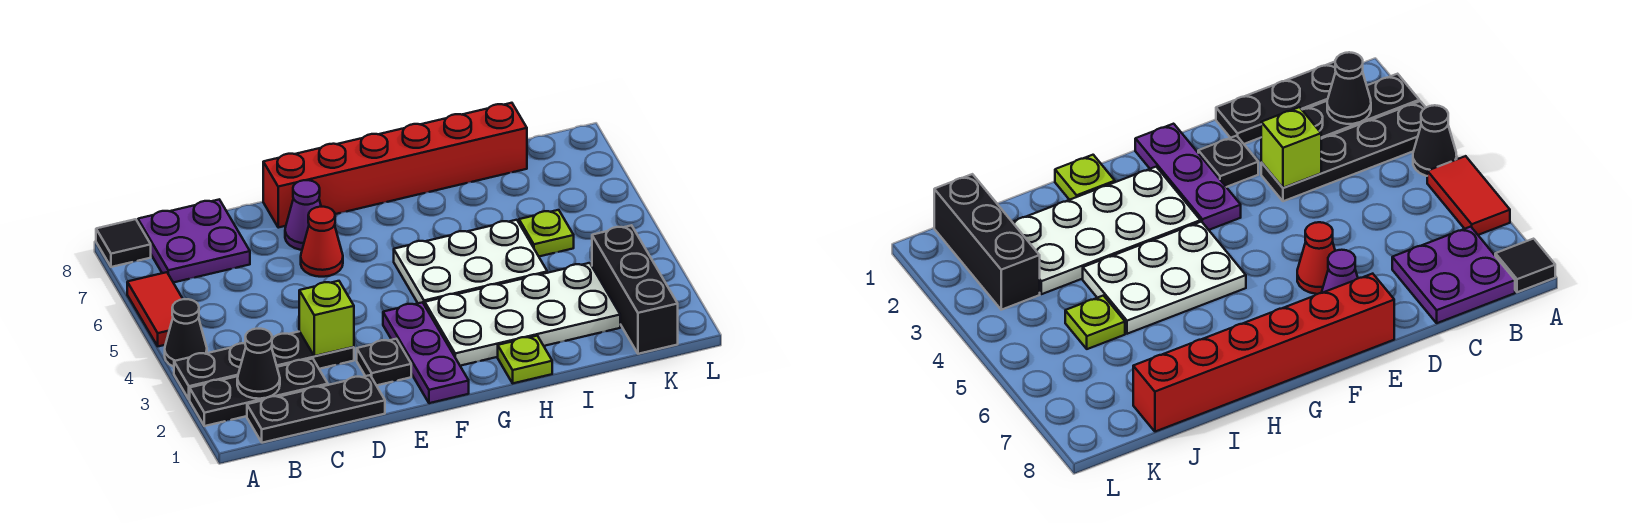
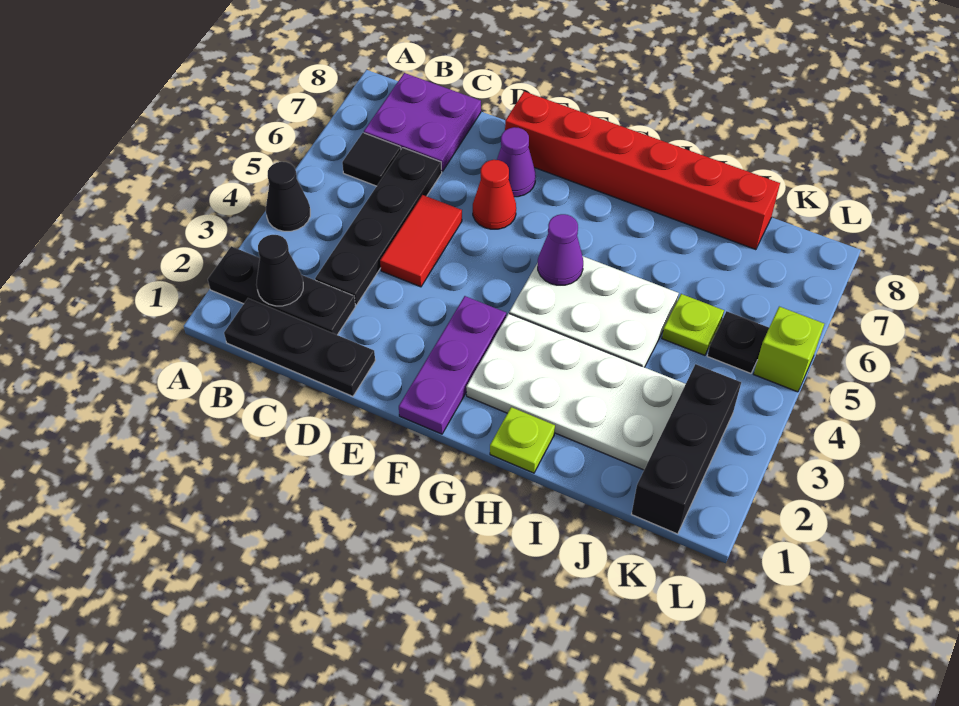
black 1x4 plate [174,331,354,400] -> black 1x4 plate turned to [315,148,442,305]
red 1x2 tile [127,272,183,346] -> red 1x2 tile moved to [380,195,462,287]
black 1x1 tile [96,219,151,267] -> black 1x1 tile moved to [342,133,401,186]
lime 1x1 brick [299,281,354,356] -> lime 1x1 brick moved to [754,307,824,392]
black 1x1 plate [357,339,411,385] -> black 1x1 plate moved to [707,311,769,373]
none -> purple 1x1 cone [538,214,583,285]

